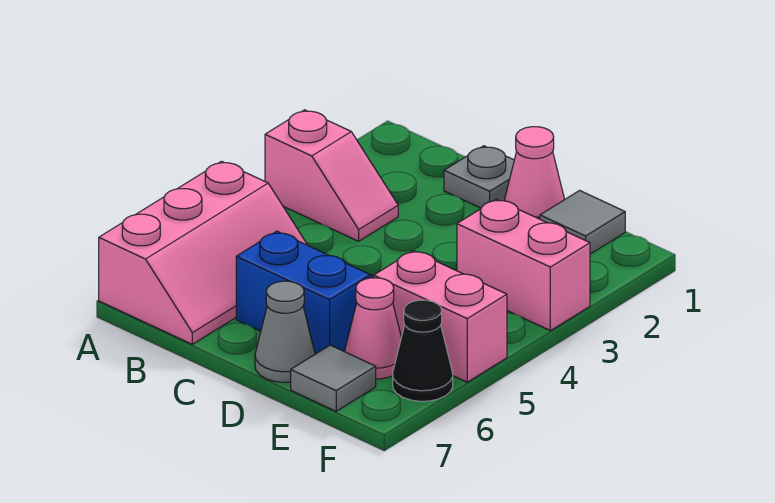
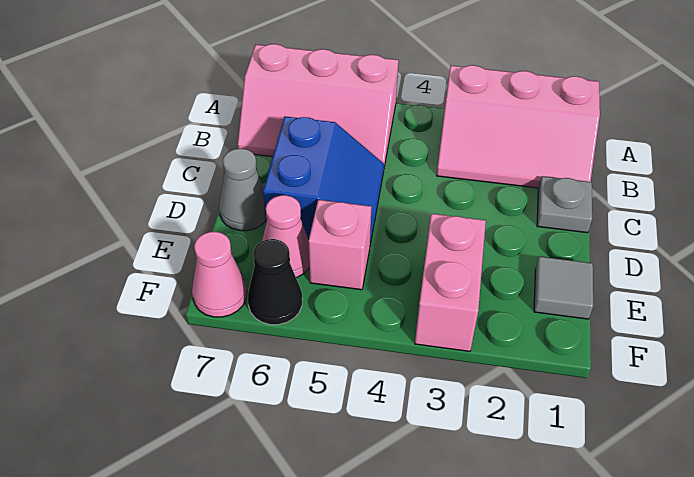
pink 1x2 slope [265,110,398,241] -> pink 2x3 slope [437,65,600,188]
pink 1x1 cone [505,127,564,219] -> pink 1x1 cone moved to [192,232,247,317]
pink 1x2 brick [374,251,507,382] -> pink 1x1 brick [309,200,372,290]
grey 1x1 tile [291,345,376,411] -> none

